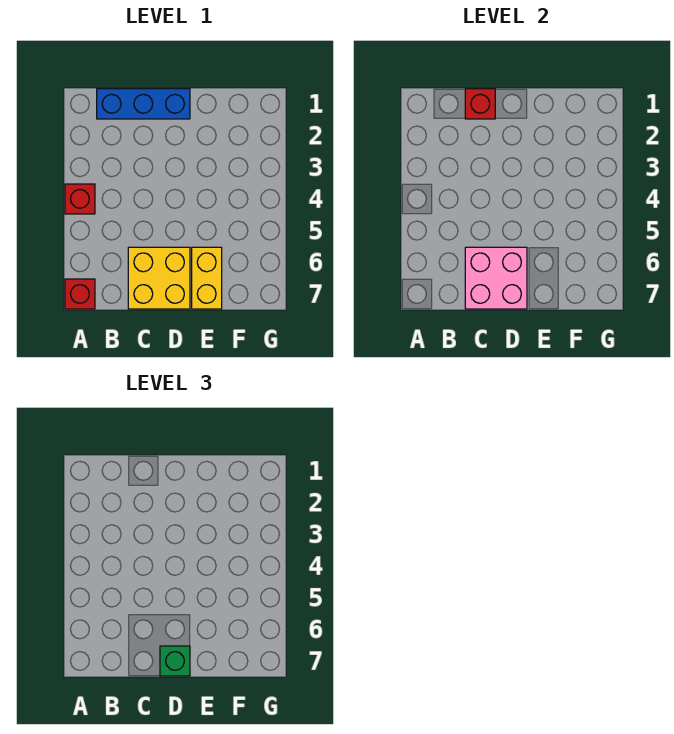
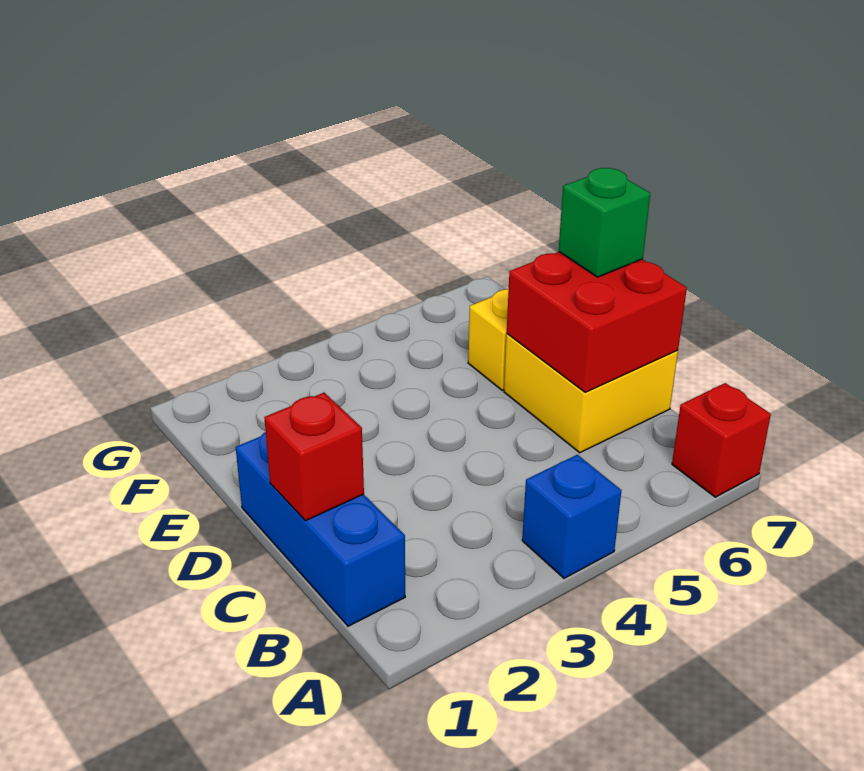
red 1x1 brick [65,184,95,214] -> blue 1x1 brick [522,455,621,578]
pink 2x2 brick [465,247,527,309] -> red 2x2 brick [507,252,687,392]

